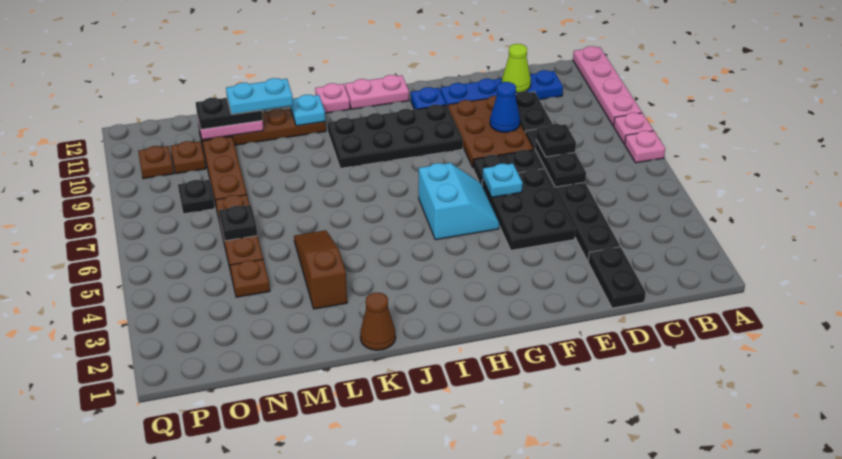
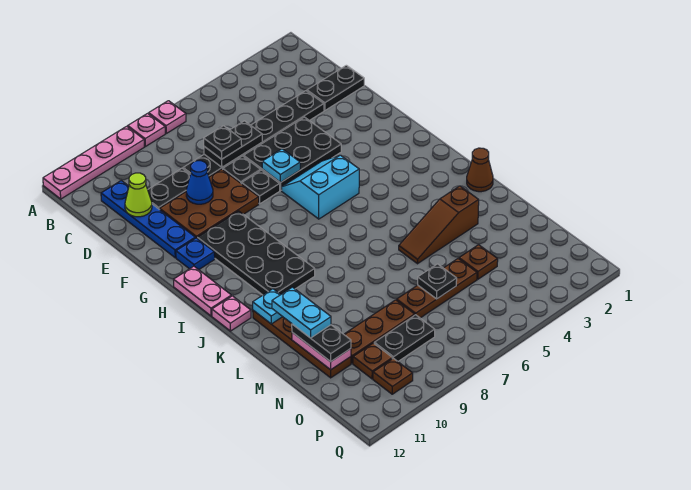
black 1x1 plate [178,180,215,214] -> black 1x2 plate [374,315,435,361]

